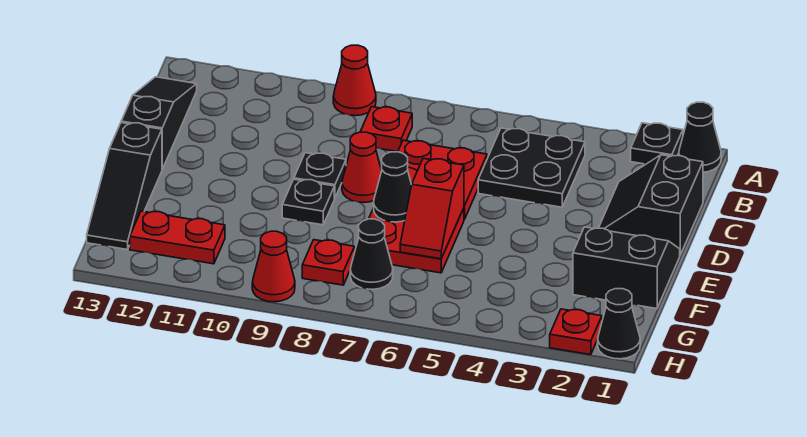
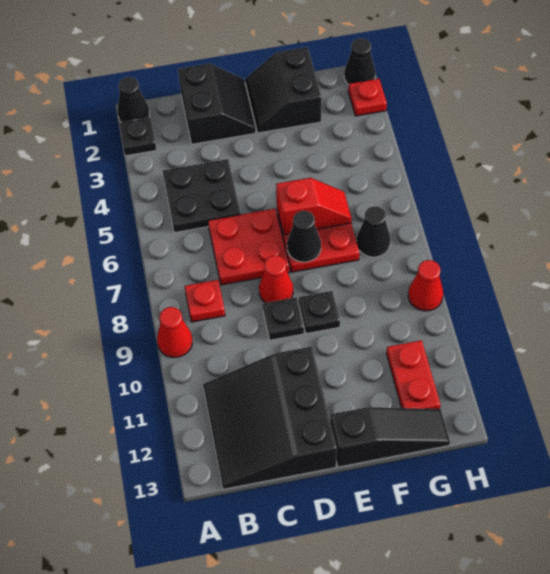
black 1x3 slope [121,77,197,169] -> black 3x3 slope [203,346,337,489]
black 2x2 slope [599,155,703,255] -> black 2x2 slope turned to [178,63,256,144]
red 1x1 plate [302,240,355,285] -> none

